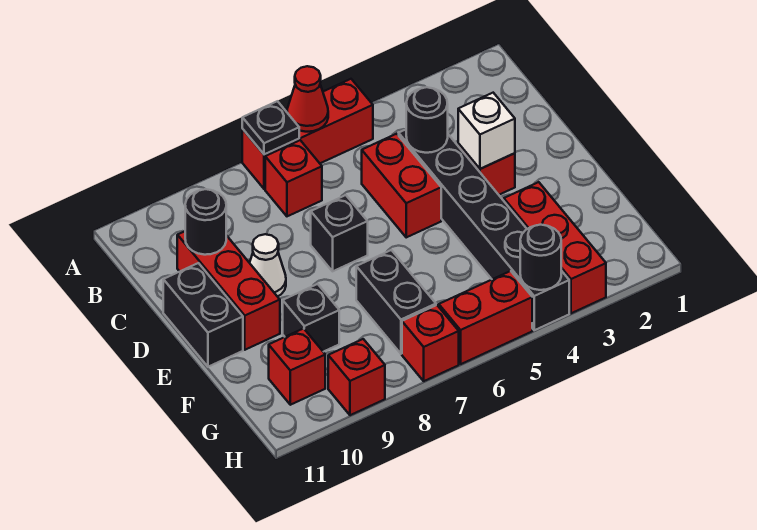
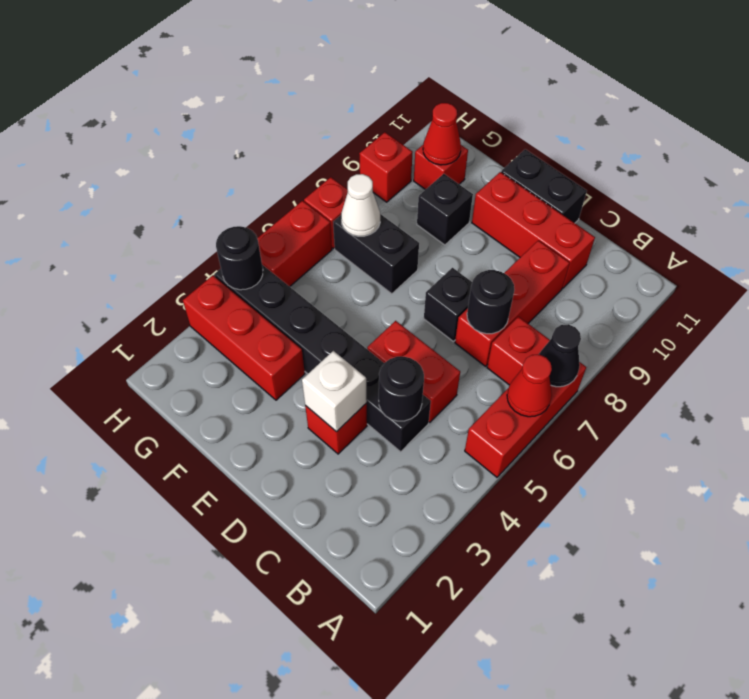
black 1x1 plate [242,101,299,155] -> black 1x1 cone [539,324,581,387]
none -> red 1x3 brick [455,240,570,366]
black 1x1 round brick [185,189,226,255] -> black 1x1 round brick moved to [467,270,514,334]
white 1x1 cone [250,234,286,297] -> white 1x1 cone moved to [341,174,380,236]
none -> red 1x1 cone [423,103,461,165]

